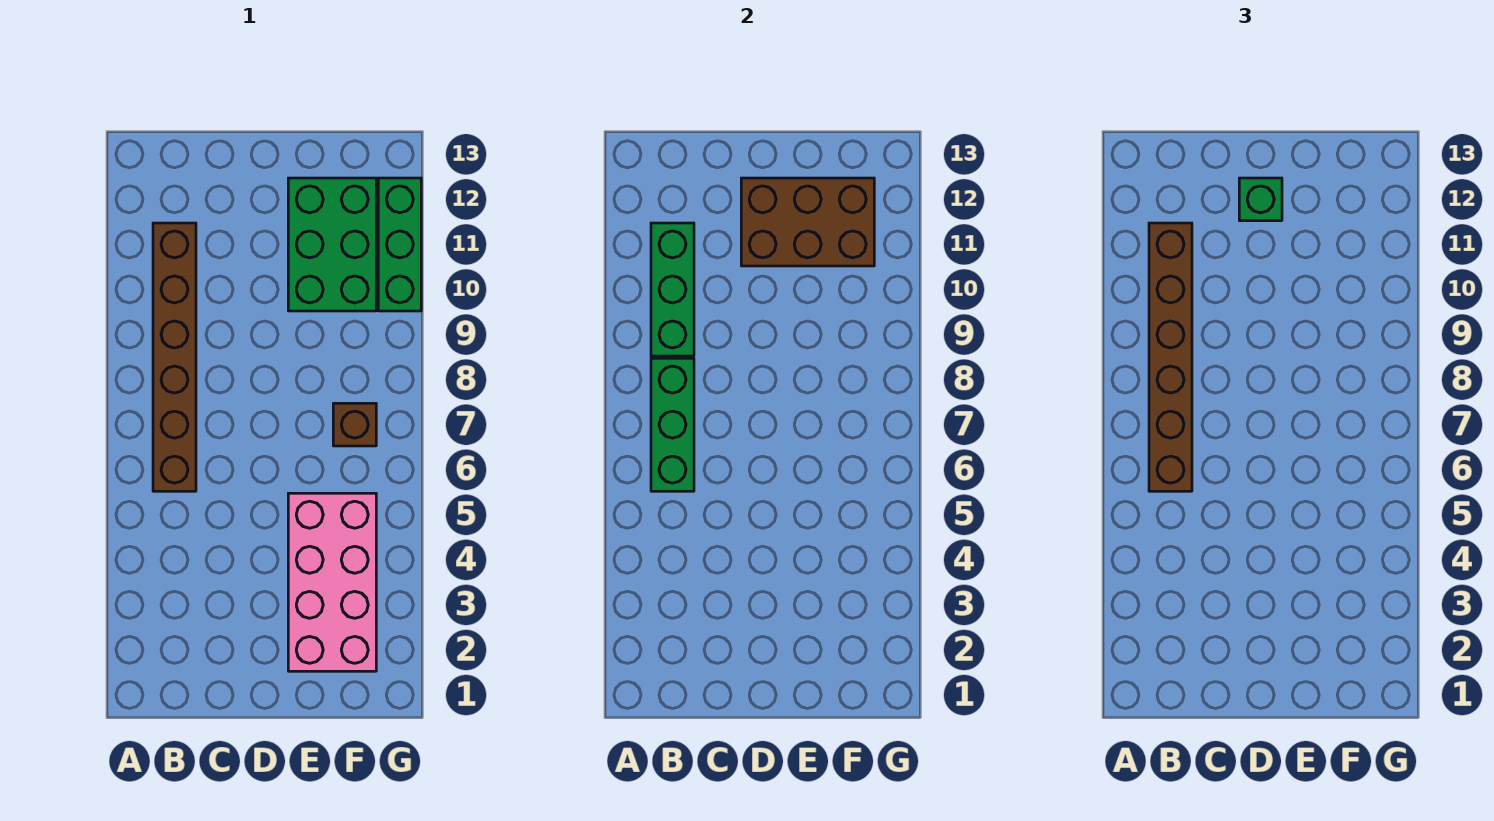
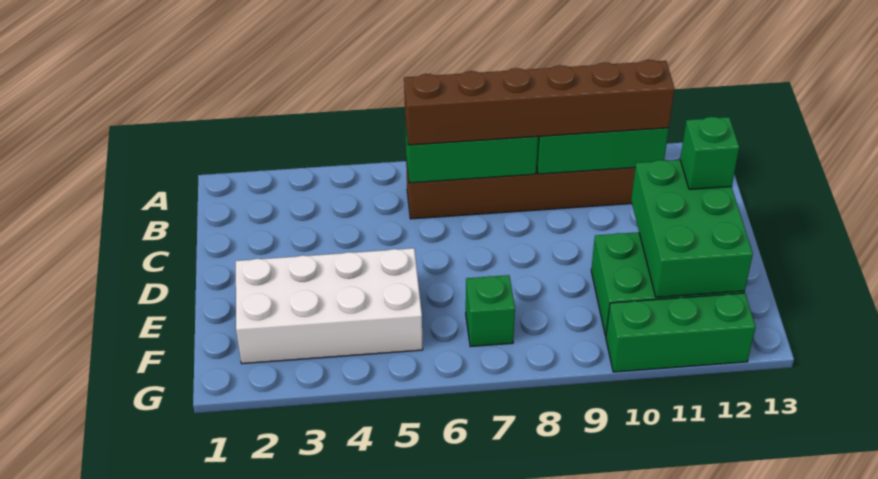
brown 2x3 brick [741,178,874,266] -> green 2x3 brick [631,160,753,297]
pink 2x4 brick [288,493,376,671] -> white 2x4 brick [236,248,423,364]
brown 1x1 brick [333,403,376,446] -> green 1x1 brick [466,275,515,347]

